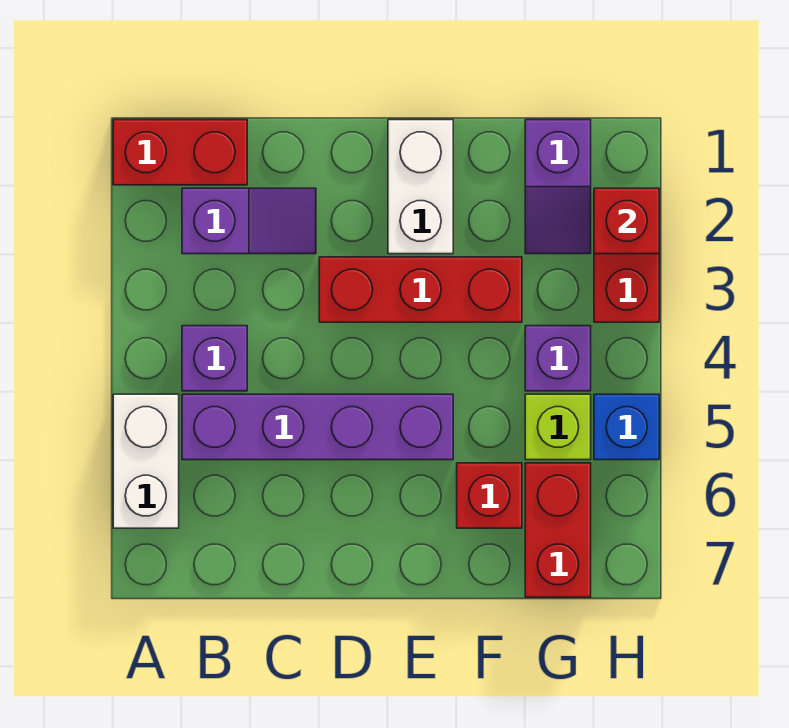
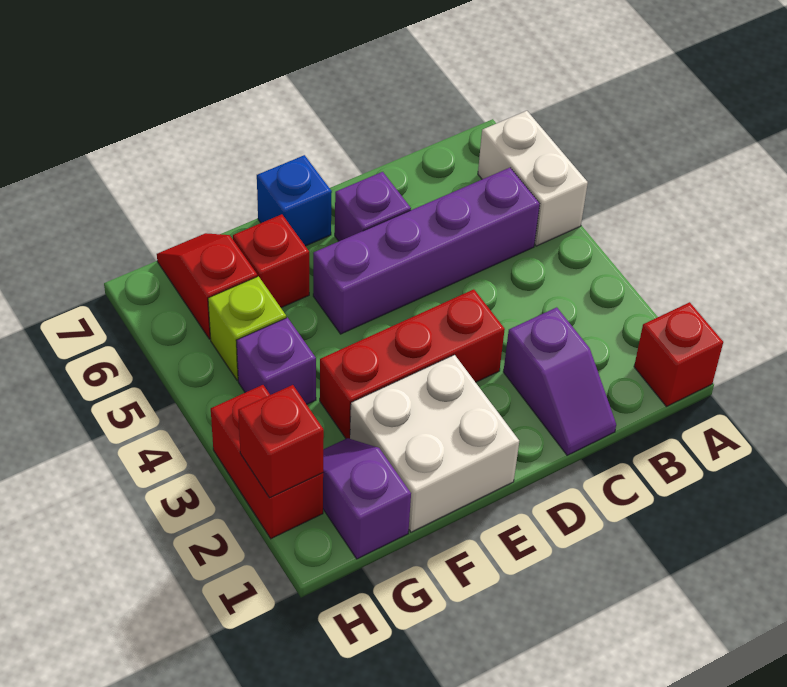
red 1x2 brick [113,120,247,185] -> red 1x1 brick [634,302,723,407]
purple 1x2 slope [182,188,316,254] -> purple 1x2 slope turned to [503,307,616,455]
purple 1x1 brick [182,326,247,391] -> purple 1x1 brick moved to [335,172,411,241]
white 1x2 brick [388,120,453,254] -> white 2x2 brick [350,355,519,532]
red 1x2 brick [525,463,591,597] -> red 1x2 slope [157,233,257,339]
blue 1x1 brick [594,394,659,460] -> blue 1x1 brick moved to [257,155,332,246]

